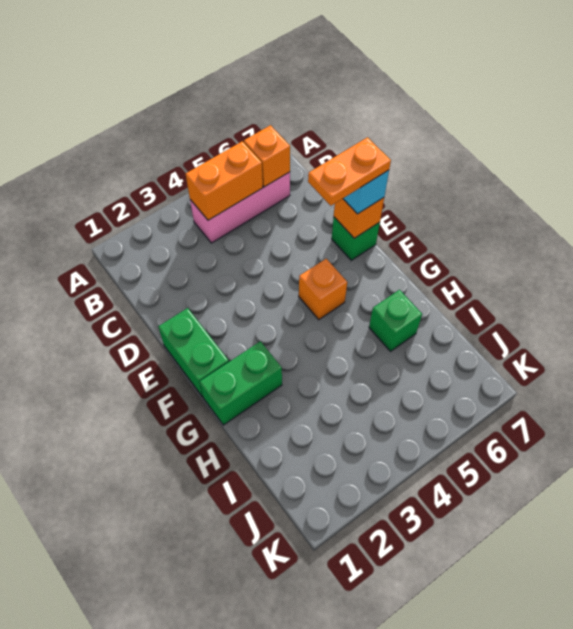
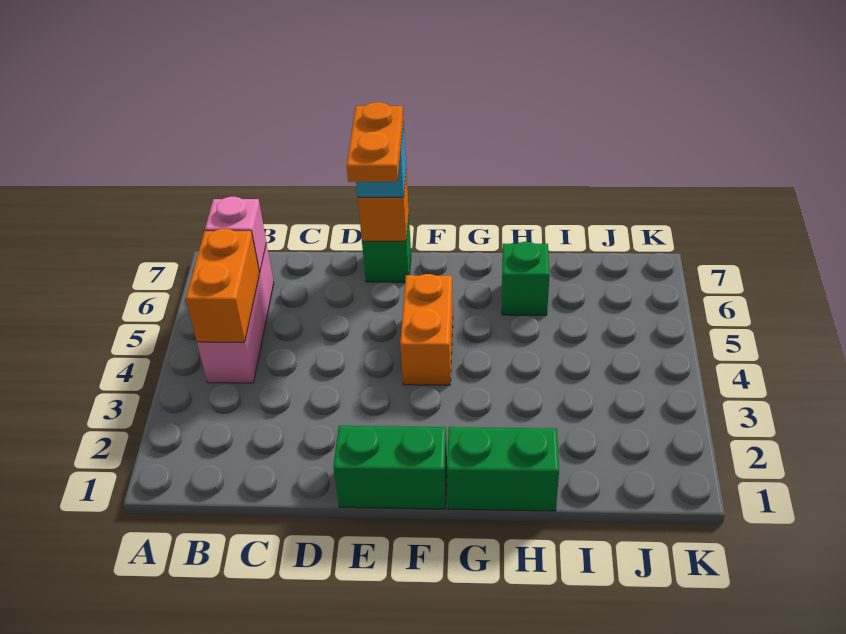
orange 1x1 brick [244,125,290,187] -> pink 1x1 brick [205,197,266,273]
orange 1x1 brick [299,259,347,320] -> orange 1x2 brick [400,274,453,385]
green 1x2 brick [200,341,282,425] -> green 1x2 brick turned to [447,427,559,511]

